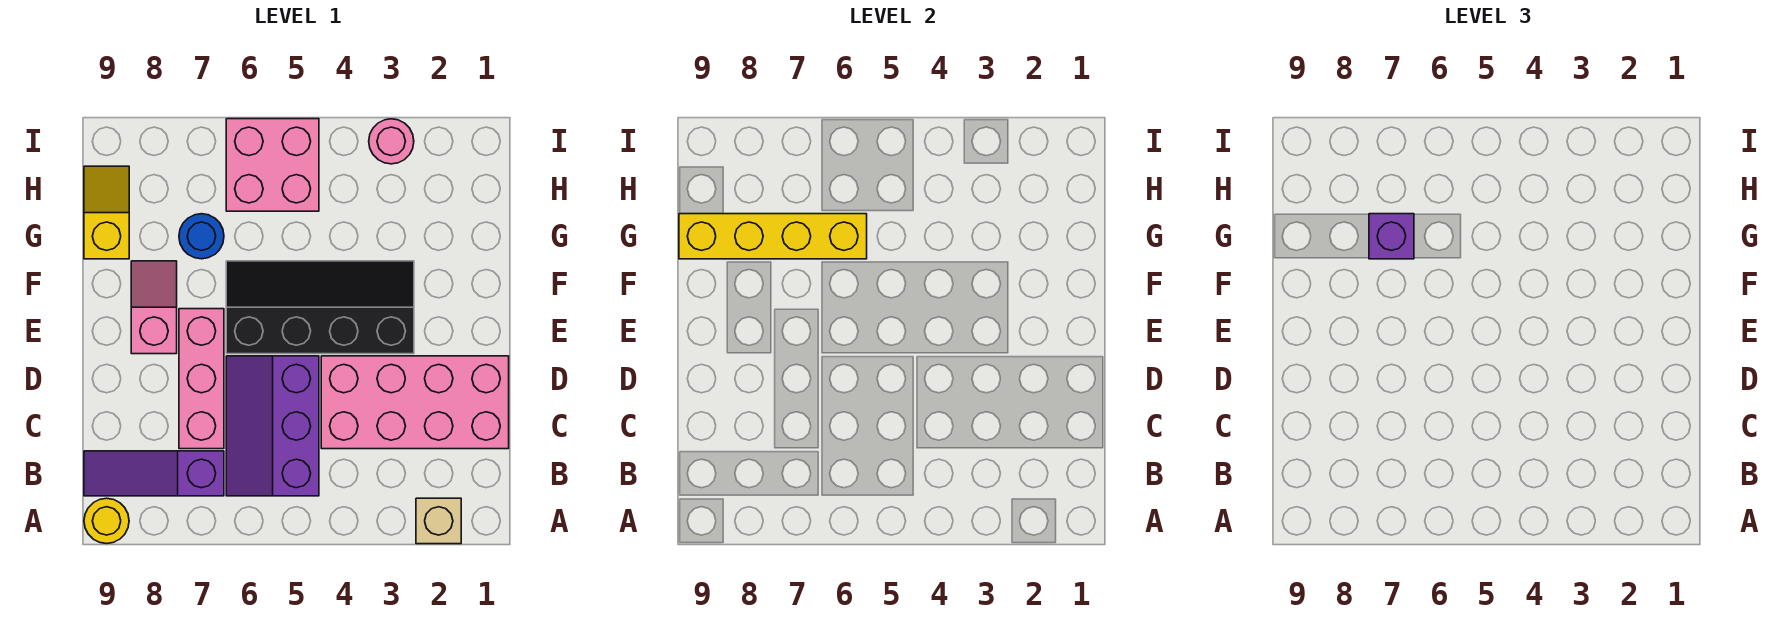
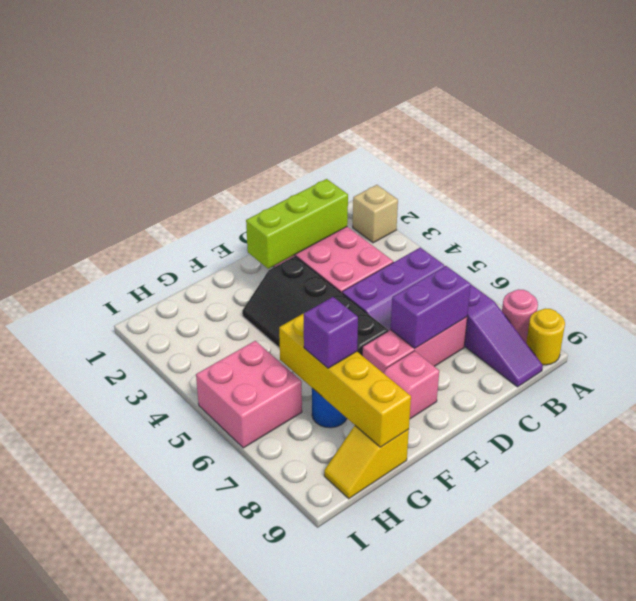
none -> lime 1x3 brick [246,179,348,269]
none -> purple 1x2 brick [391,266,471,348]
pink 1x1 round brick [369,119,414,164] -> pink 1x1 round brick moved to [502,289,538,342]

